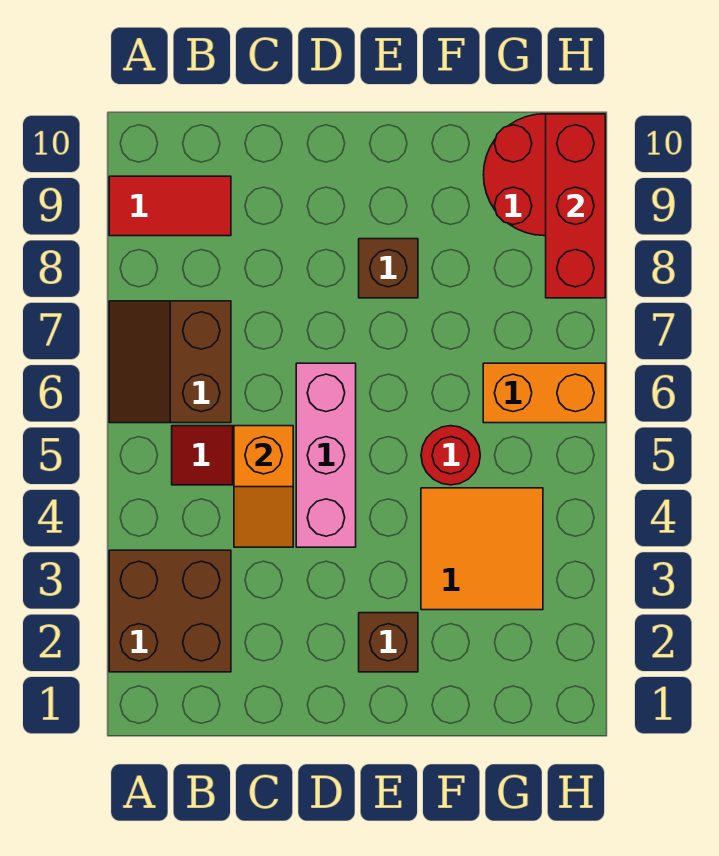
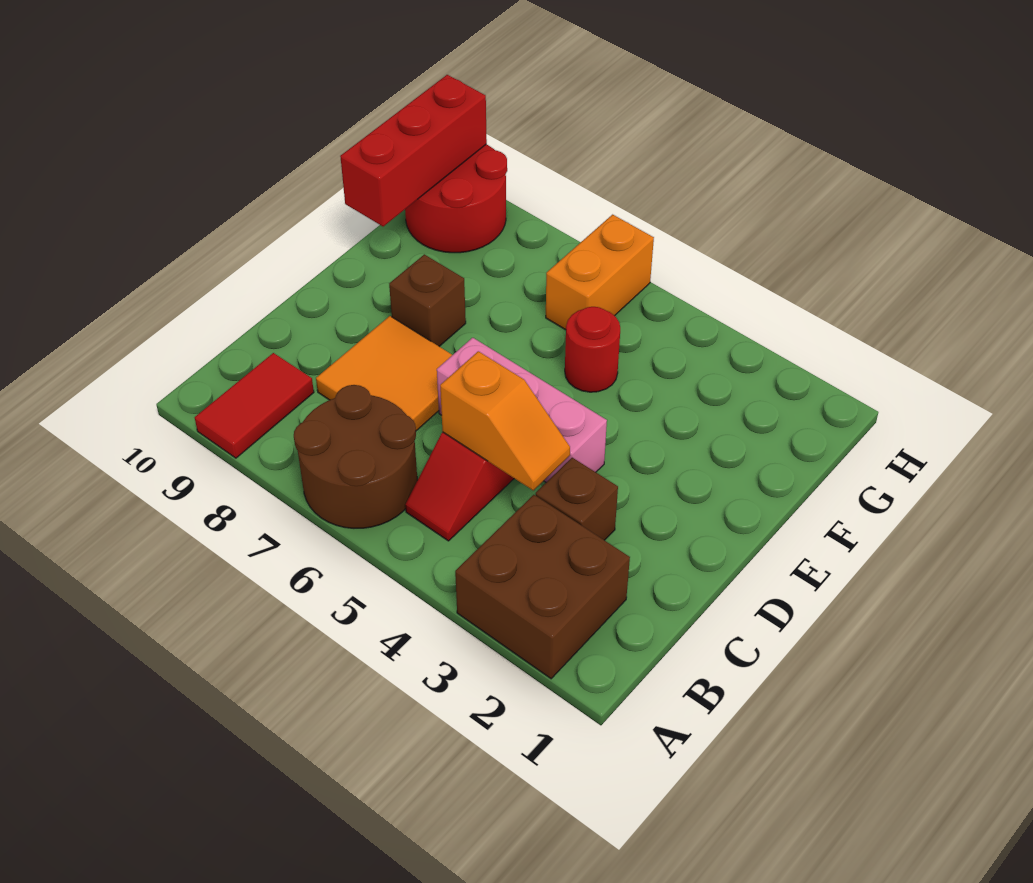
brown 2x2 slope [109,301,231,423] -> brown 2x2 round brick [294,385,417,528]
brown 1x1 brick [359,613,418,672] -> brown 1x1 brick moved to [536,458,618,540]
orange 2x2 tile [421,488,543,610] -> orange 2x2 tile moved to [316,316,452,431]
red 1x3 brick [546,114,605,298] -> red 1x3 brick turned to [340,75,487,227]

